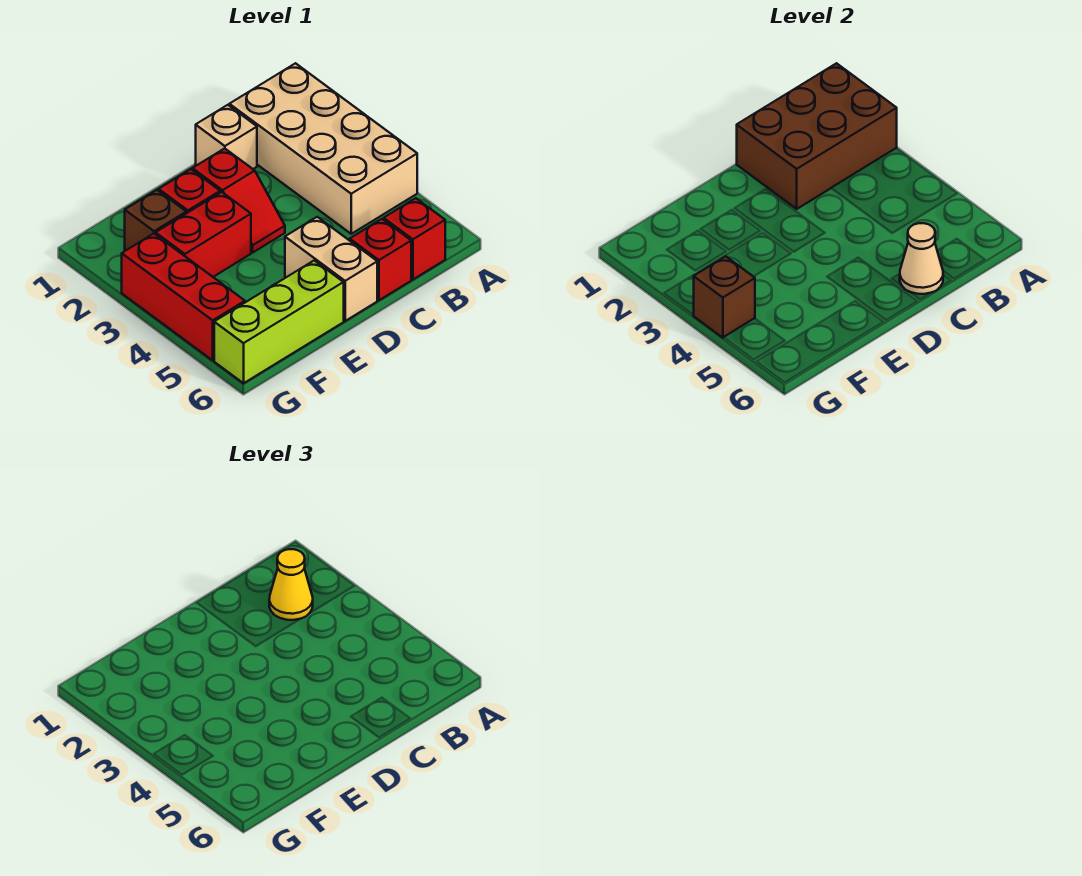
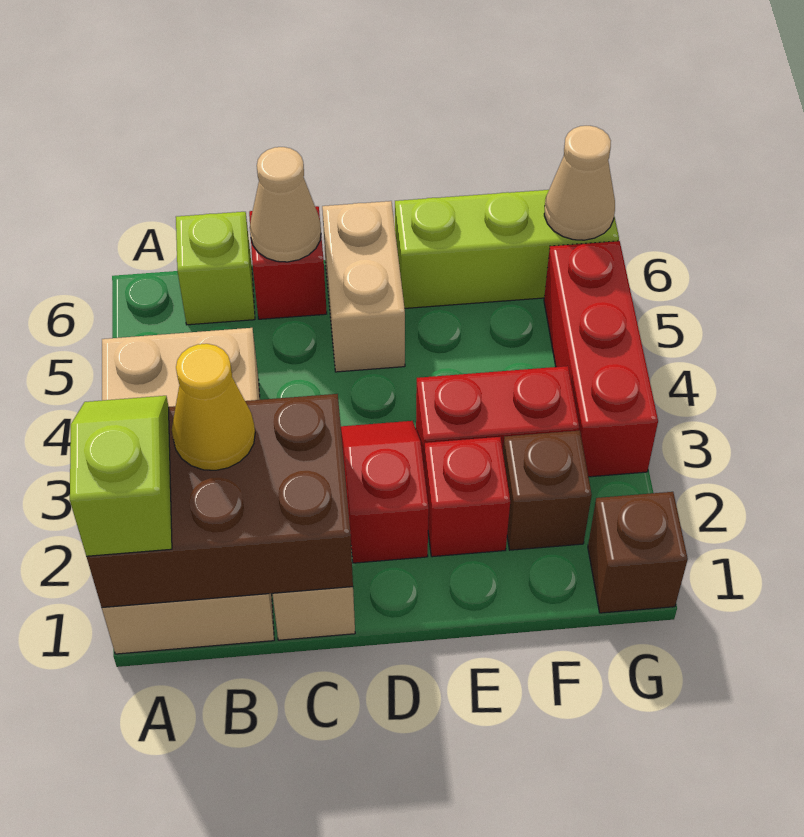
none -> lime 1x2 slope [70,396,172,556]
red 1x1 brick [384,198,445,279] -> lime 1x1 brick [176,212,255,325]
brown 1x1 brick [694,256,755,338] -> brown 1x1 brick moved to [588,492,688,613]
none -> tan 1x1 cone [544,126,615,240]

